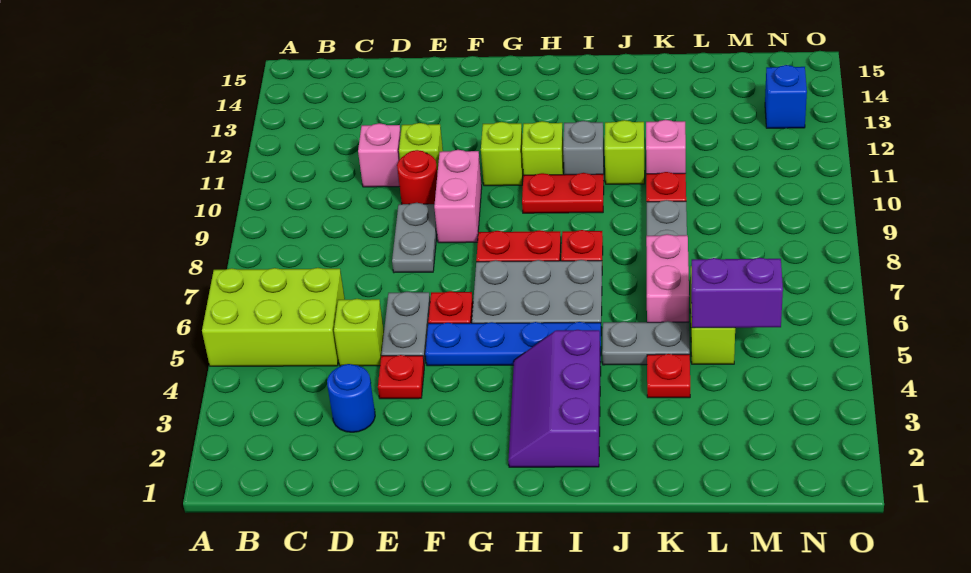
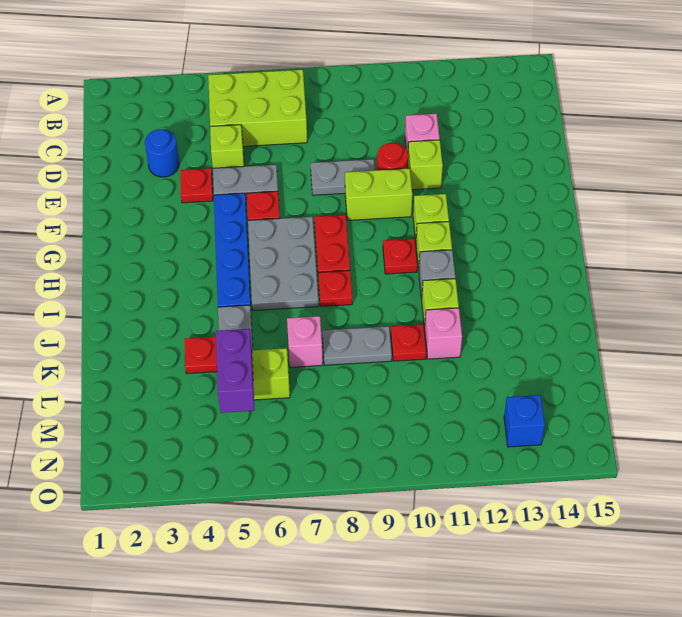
lime 2x3 brick [202,268,345,366] -> lime 2x3 brick turned to [208,70,307,146]
pink 1x2 brick [434,150,482,243] -> lime 1x2 brick [345,169,412,220]
purple 2x3 slope [508,330,601,467] -> none
red 1x2 plate [522,173,604,213] -> red 1x1 plate [383,239,417,274]
pink 1x2 brick [646,234,689,322] -> pink 1x1 brick [287,316,323,367]

